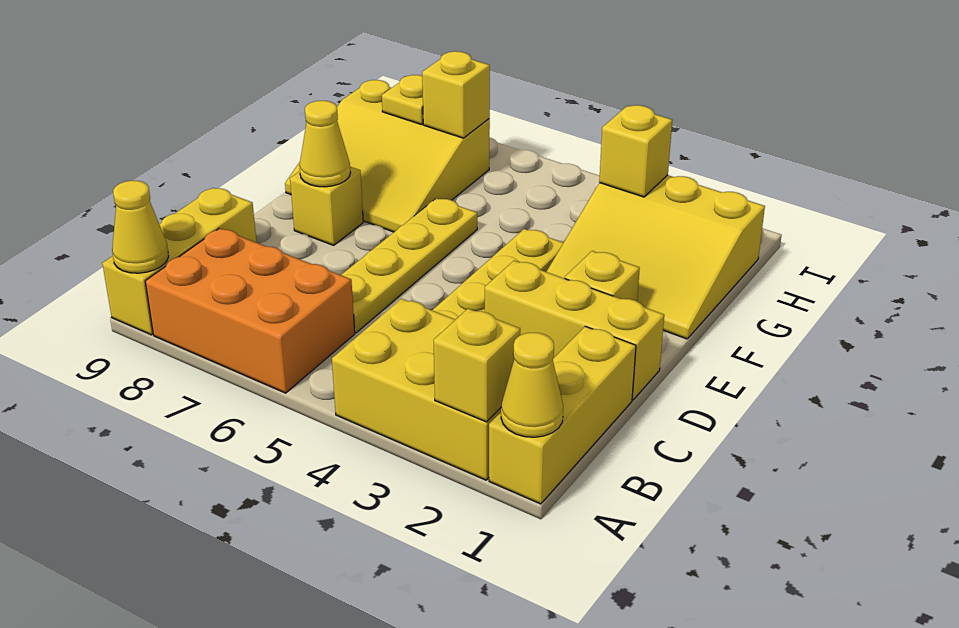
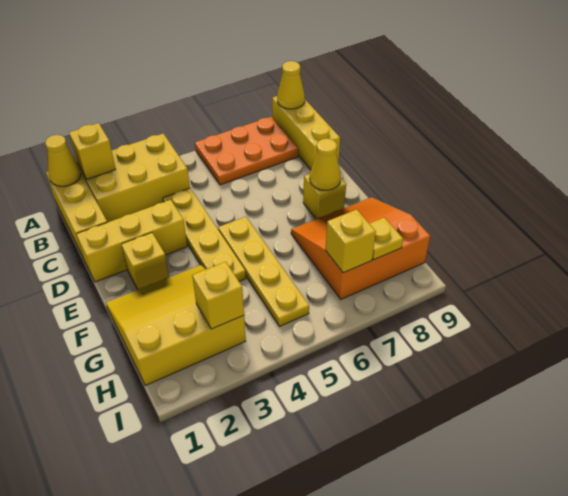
orange 2x3 brick [145,228,355,393] -> orange 2x3 plate [195,117,298,185]
yellow 1x4 plate [341,198,477,333] -> yellow 1x4 plate moved to [218,217,309,326]
yellow 3x3 slope [285,80,490,232] -> orange 3x3 slope [291,197,430,299]

